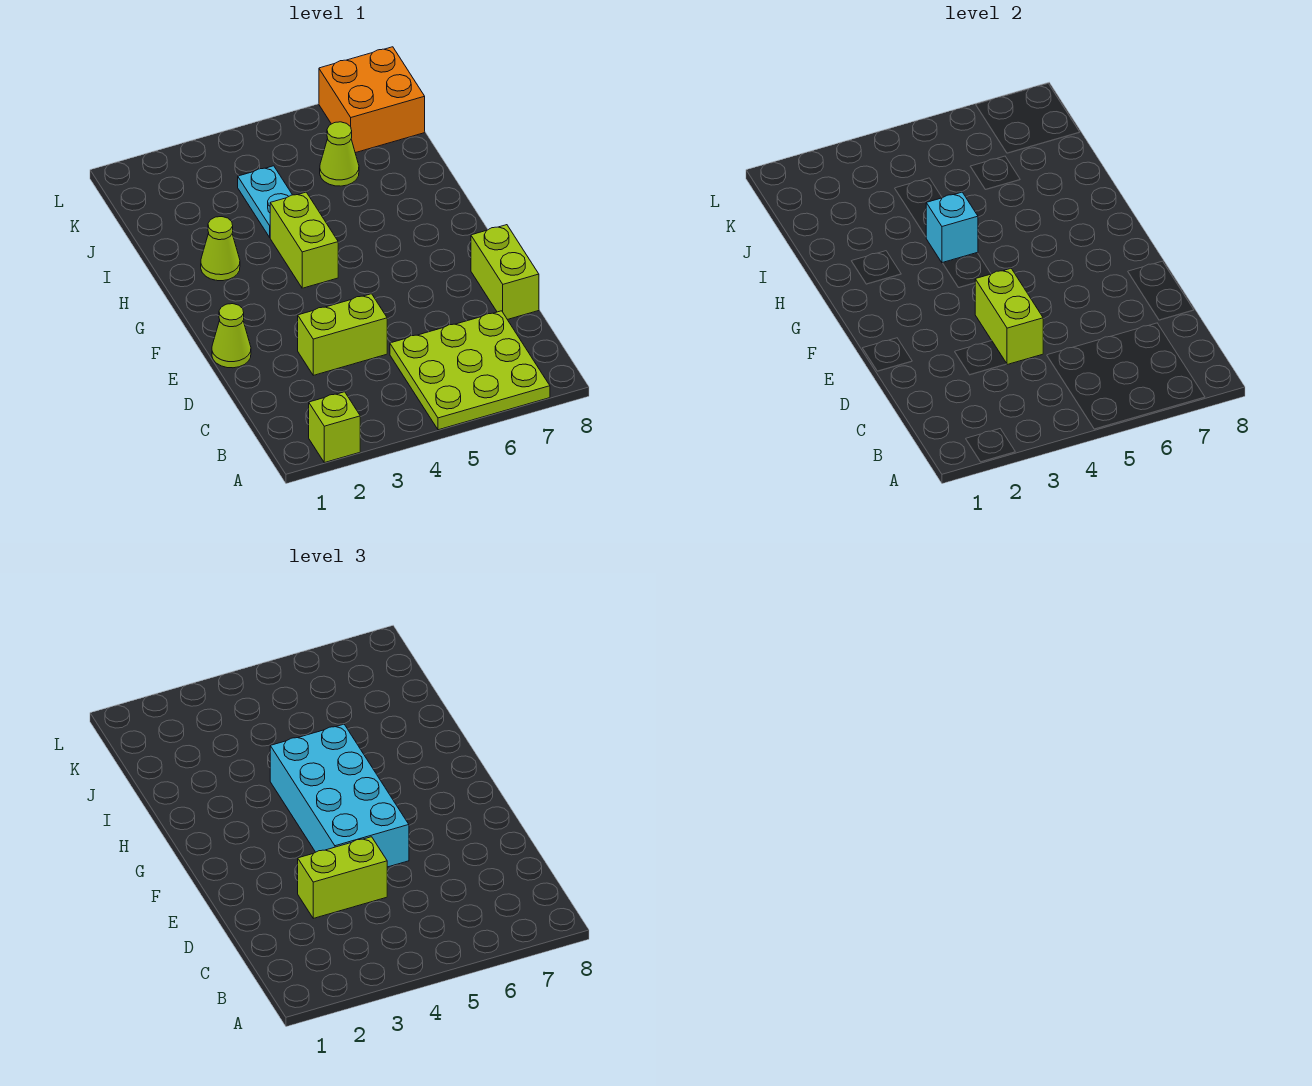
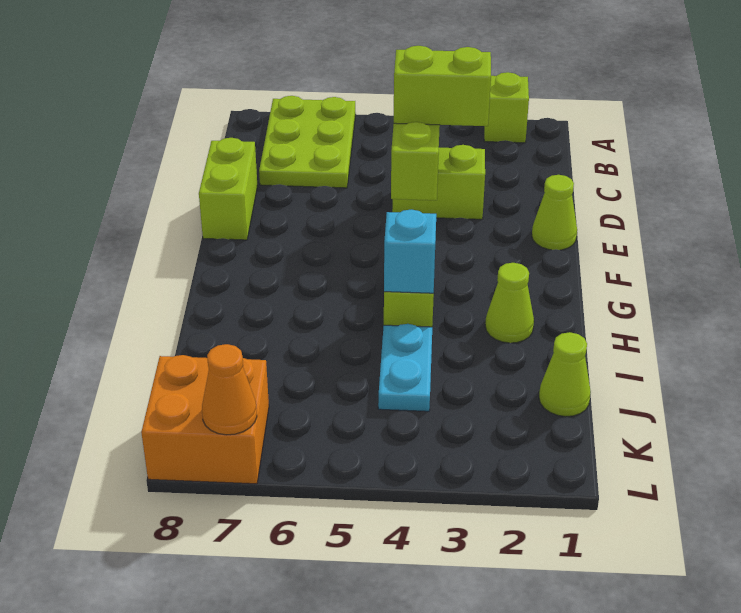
lime 3x3 plate [390,311,550,430] -> lime 2x3 plate [259,96,356,188]
cyan 2x4 brick [270,724,409,867] -> none
lime 1x1 cone [320,122,359,186] -> lime 1x1 cone moved to [539,332,591,417]
none -> orange 1x1 cone [202,344,257,435]

